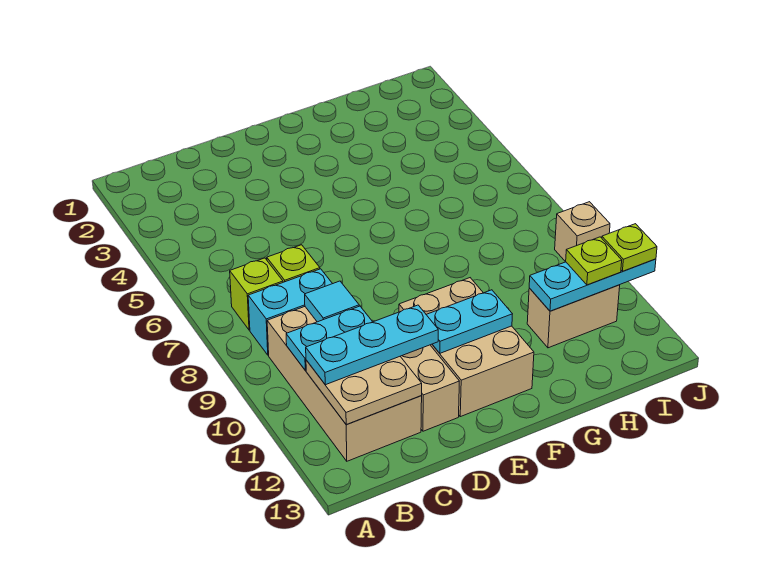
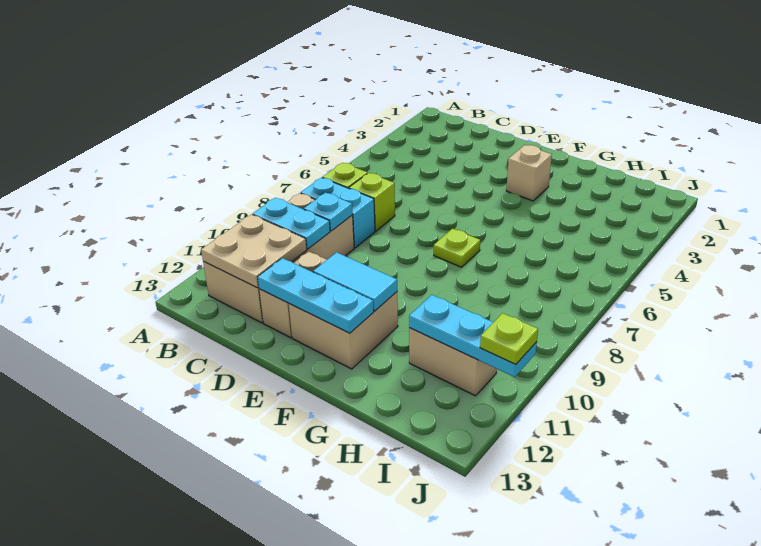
cyan 1x3 plate [306,305,438,385] -> cyan 1x3 plate moved to [258,258,374,333]
cyan 1x1 tile [305,281,359,322] -> cyan 1x1 plate [304,193,353,231]
tan 2x3 brick [399,278,534,417] -> tan 2x2 brick [289,292,398,369]
cyan 1x2 plate [426,290,512,353] -> cyan 1x2 tile [313,252,397,311]
lime 1x1 plate [566,237,622,285] -> lime 1x1 plate moved to [434,229,480,267]
tan 1x1 brick [555,202,610,262] -> tan 1x1 brick moved to [506,145,552,201]

